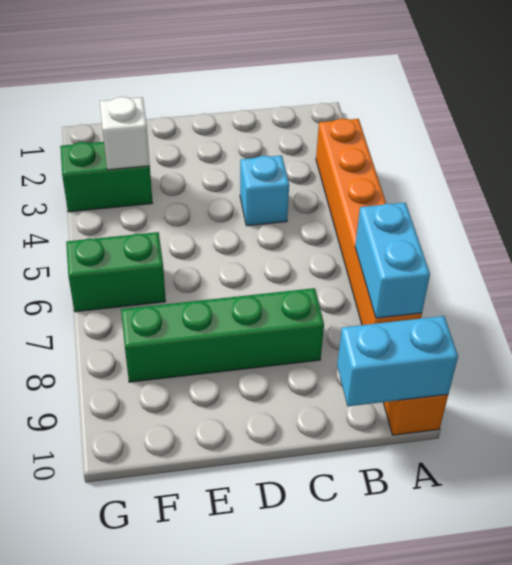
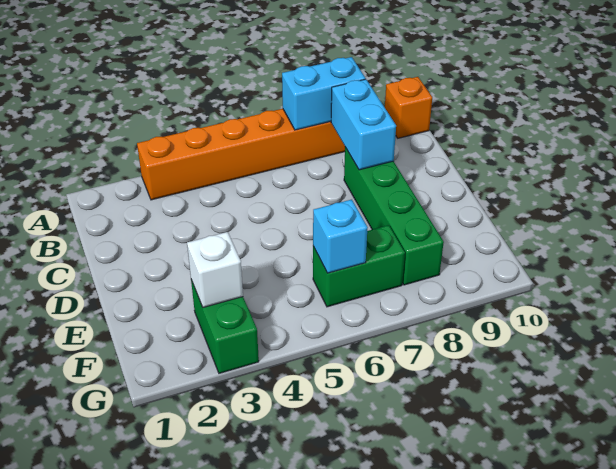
cyan 1x2 brick [337,316,458,406] -> cyan 1x2 brick moved to [331,79,396,170]
cyan 1x1 brick [240,155,289,226] -> cyan 1x1 brick moved to [313,200,368,273]
green 1x2 brick [66,232,166,312] -> green 1x2 brick turned to [313,225,405,307]

